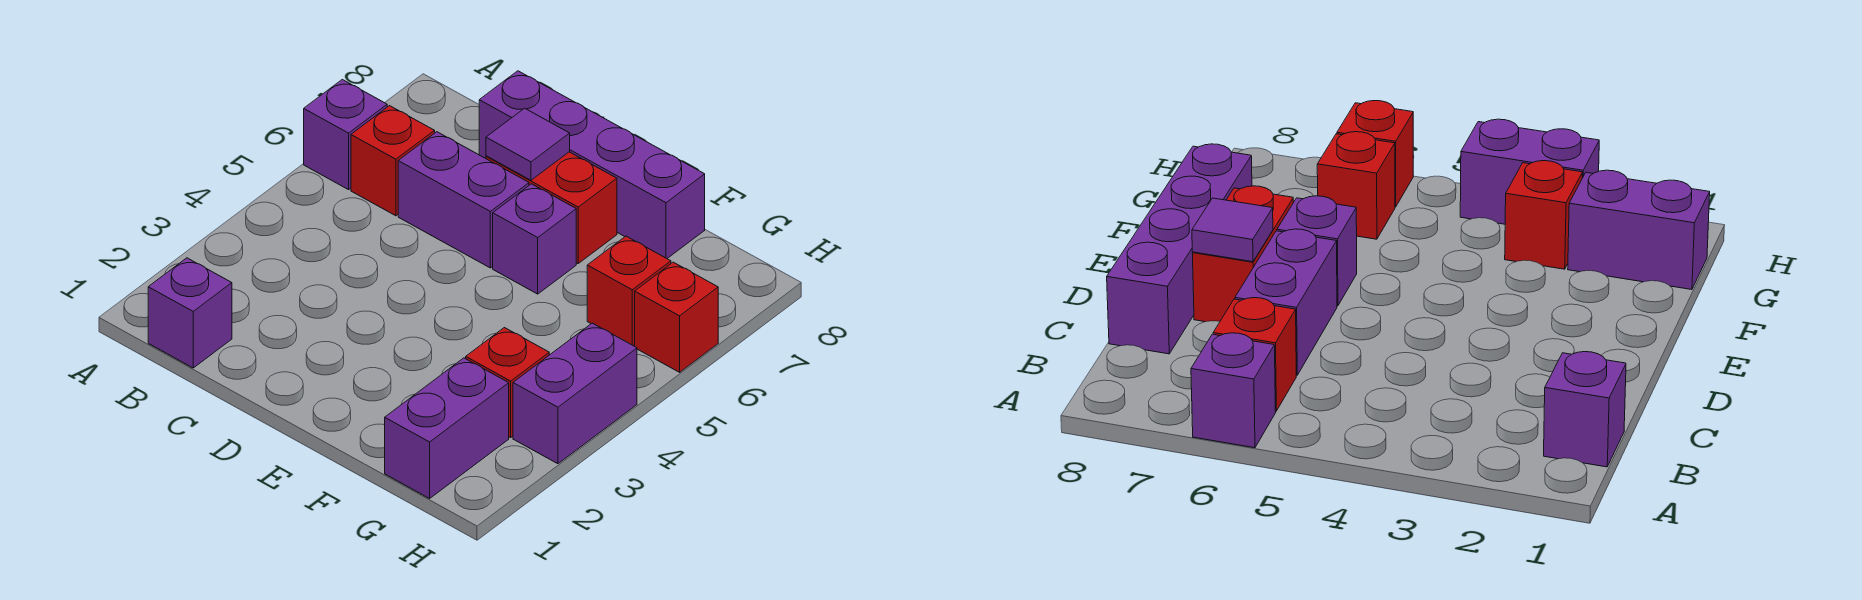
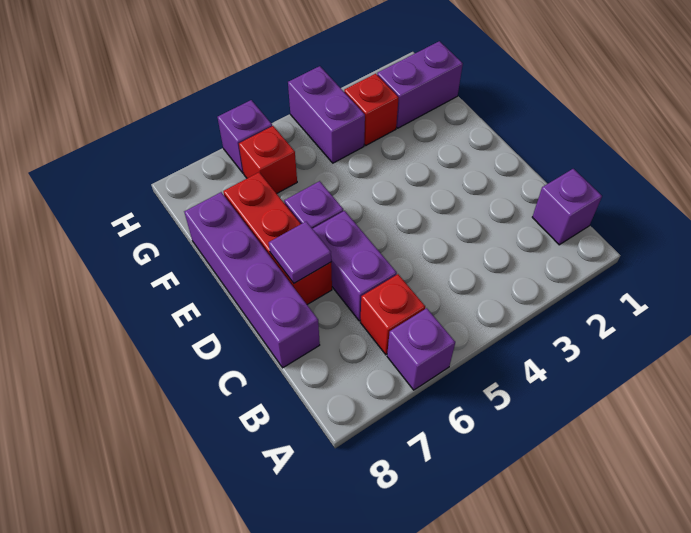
red 1x2 brick [486,152,617,263] -> red 1x3 brick [223,172,332,305]
purple 1x2 brick [513,323,637,464] -> purple 1x2 brick turned to [288,66,365,163]
red 1x1 brick [635,262,718,372] -> purple 1x1 brick [217,100,272,173]

